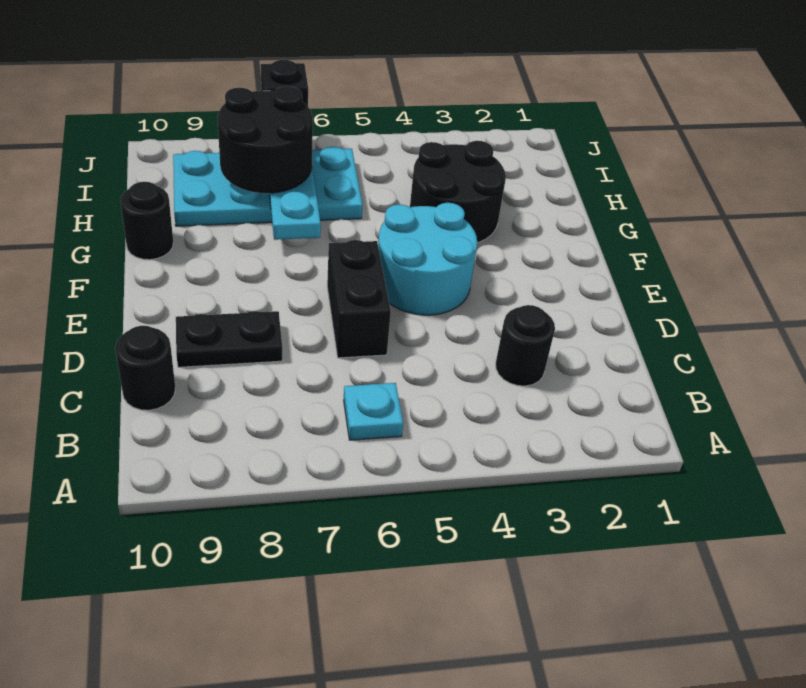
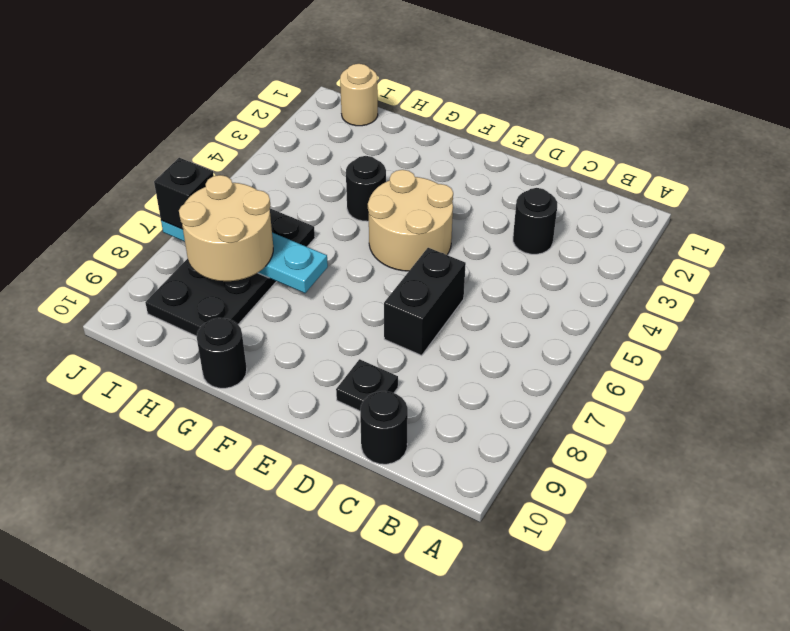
cyan 1x1 plate [344,383,403,440] -> none
black 1x2 brick [327,240,391,358] -> black 1x2 brick turned to [384,248,466,355]
black 1x2 plate [176,311,282,367] -> black 1x1 plate [336,359,398,411]
cyan 2x2 round brick [378,203,477,315] -> tan 2x2 round brick [368,170,453,271]
black 2x2 round brick [410,141,506,243] -> black 1x1 round brick [346,156,386,221]
cyan 2x4 plate [173,147,363,226] -> black 2x4 plate [145,209,315,336]
black 2x2 round brick [218,86,313,193] -> tan 2x2 round brick [179,175,273,281]
none -> tan 1x1 round brick [340,64,378,126]

